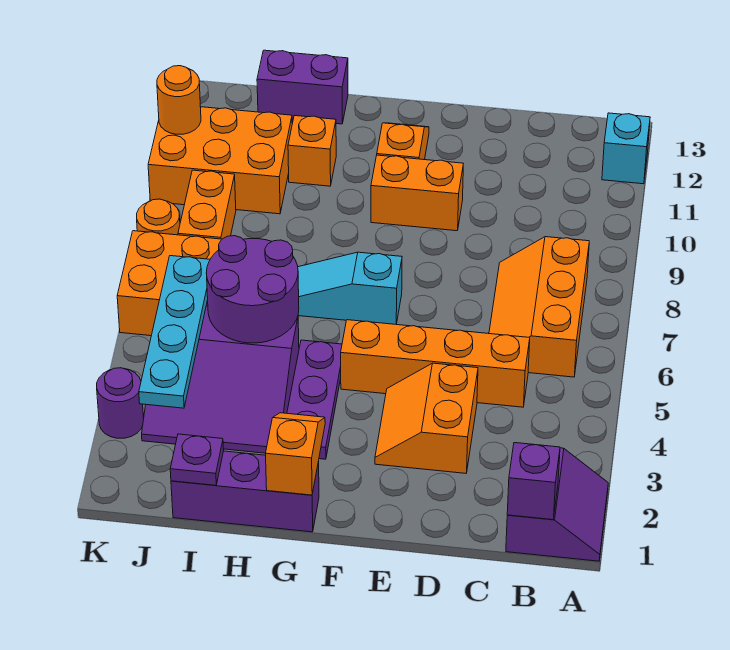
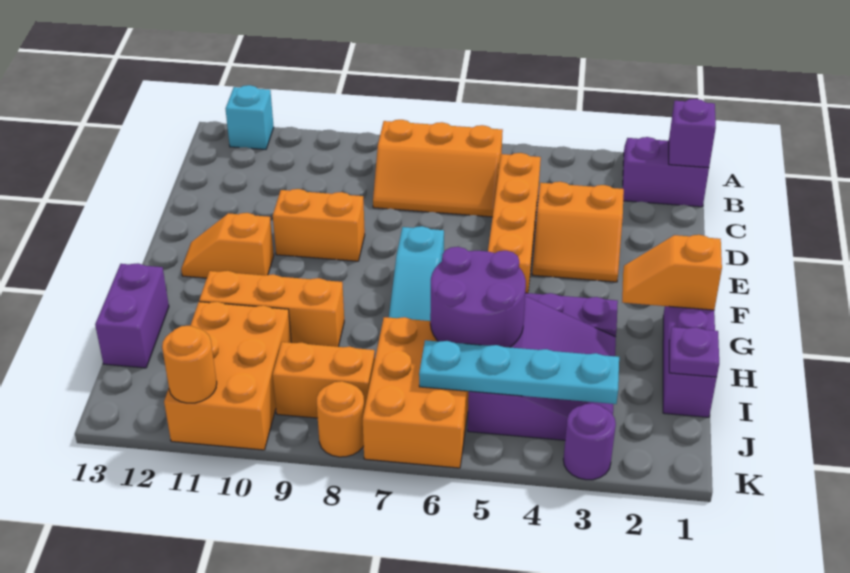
orange 1x2 brick [371,155,463,231] -> orange 1x2 brick turned to [273,189,365,261]
orange 1x1 brick [288,116,336,186] -> orange 1x3 brick [199,271,344,347]

